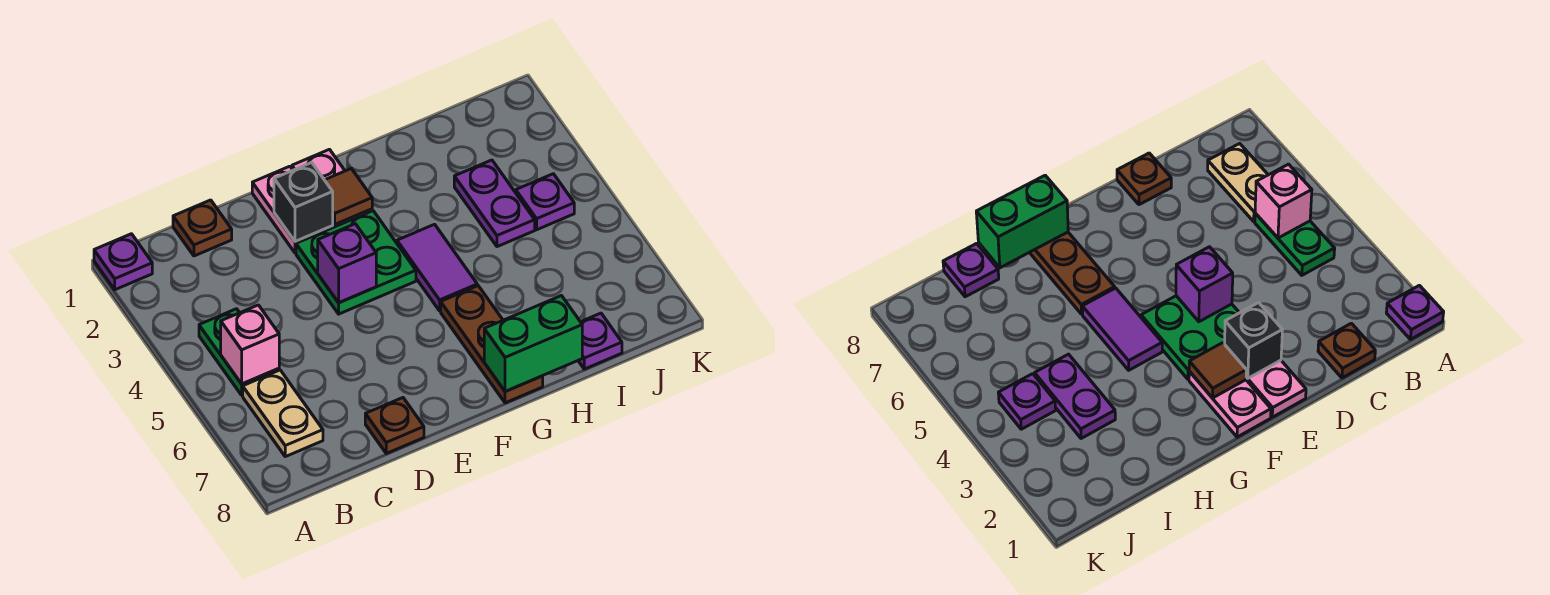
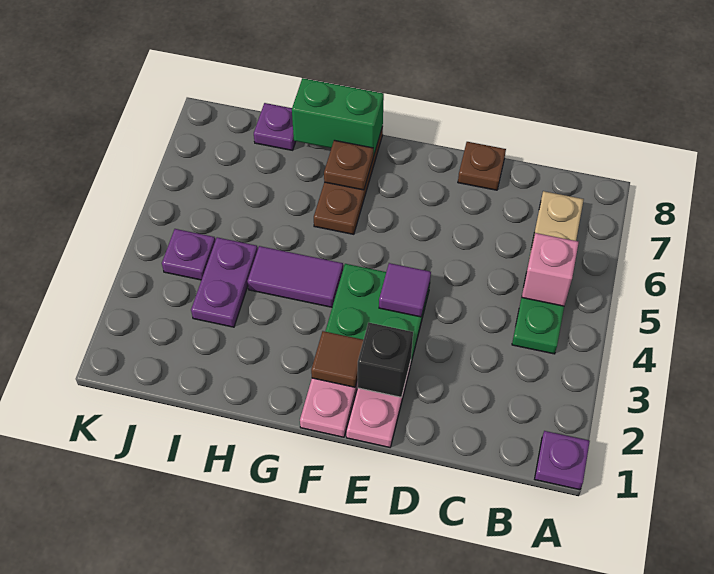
brown 1x1 plate [173,200,232,256] -> brown 1x1 plate moved to [324,140,373,190]
purple 1x1 brick [318,224,376,303] -> purple 1x1 tile [379,263,431,317]
purple 1x2 tile [397,224,477,311] -> purple 1x2 tile turned to [247,246,343,307]

